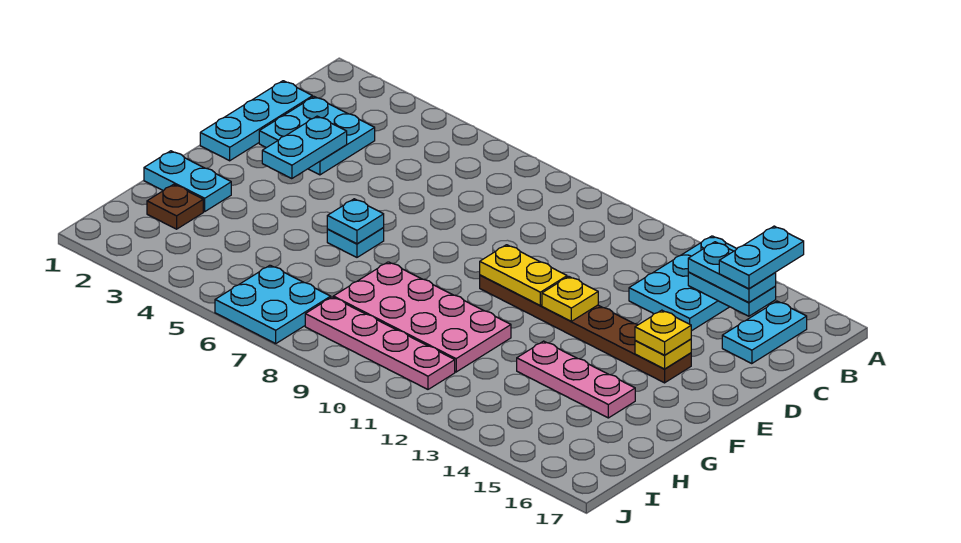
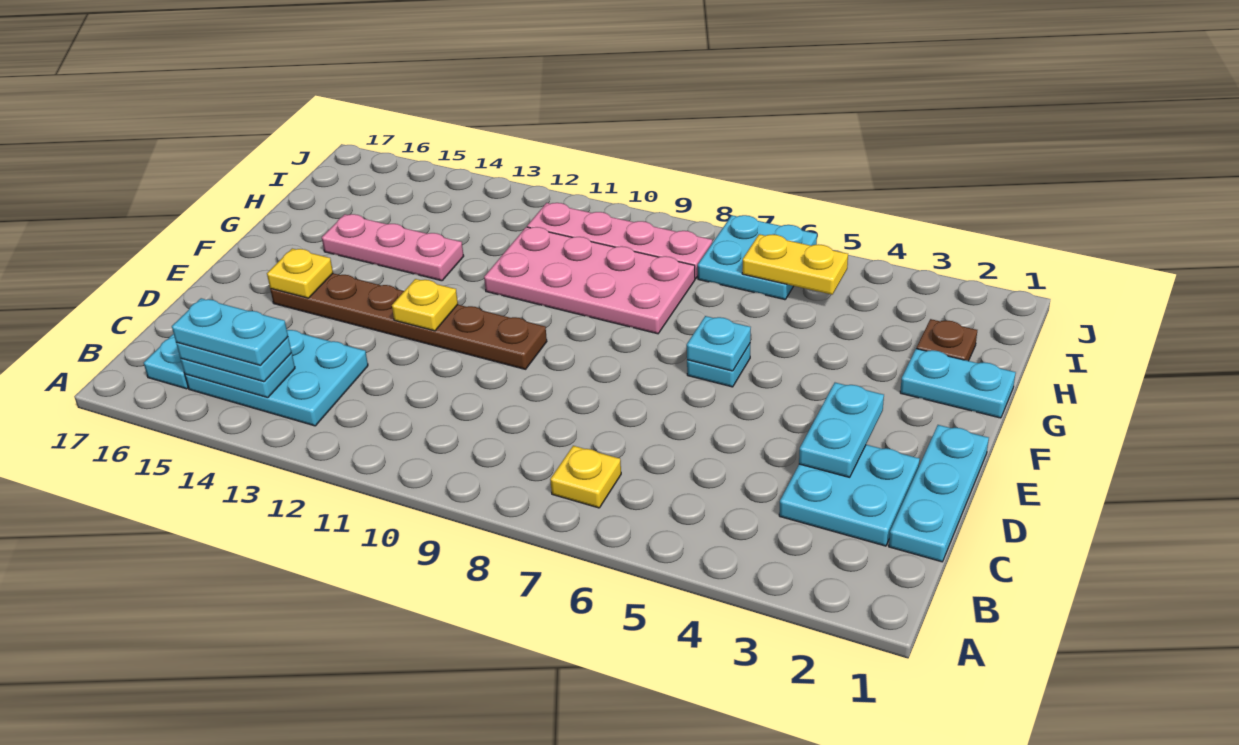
cyan 2x3 plate [629,236,737,331] -> cyan 2x3 plate turned to [185,330,368,426]
cyan 1x2 plate [719,226,804,289] -> cyan 1x2 plate turned to [172,298,288,366]
yellow 1x2 plate [480,245,567,305] -> yellow 1x2 plate moved to [742,234,848,295]
yellow 1x1 plate [635,310,691,355] -> yellow 1x1 plate moved to [550,446,621,508]

